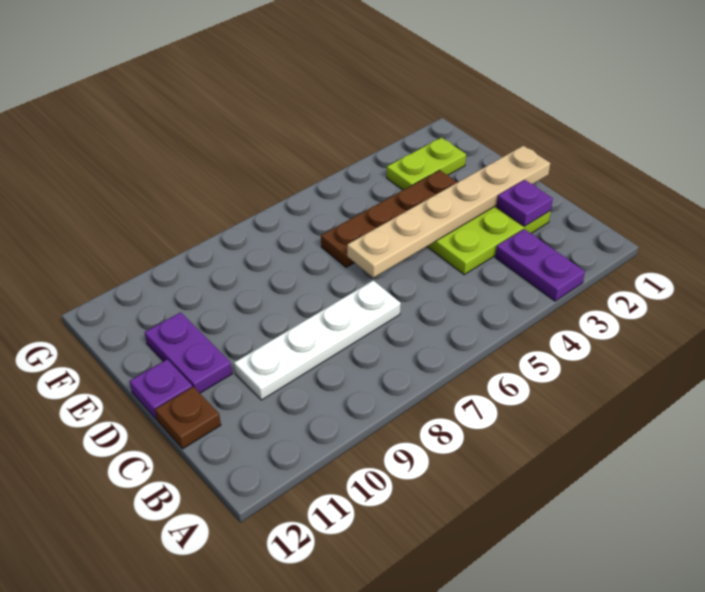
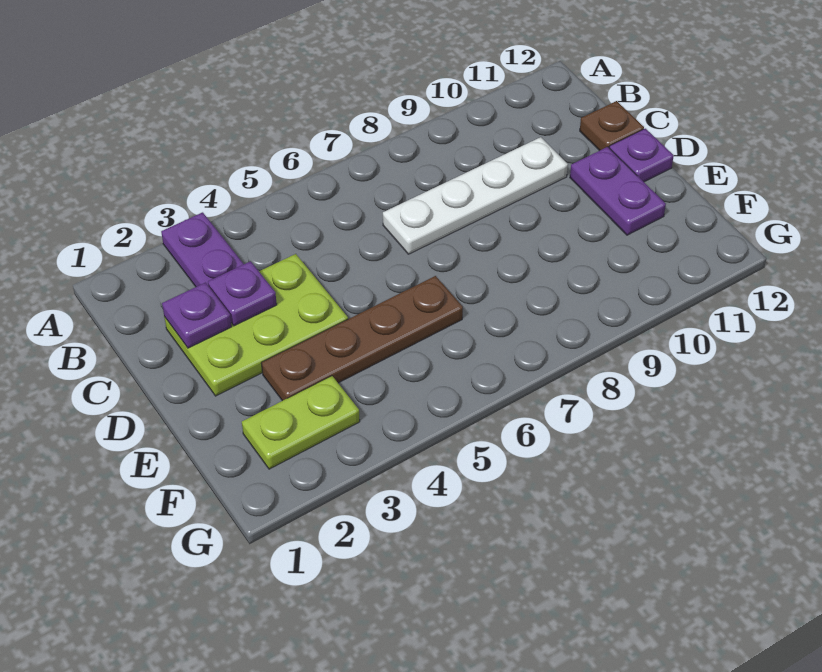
none -> purple 1x1 plate [208,261,277,326]
tan 1x6 plate [347,146,550,278] -> none

